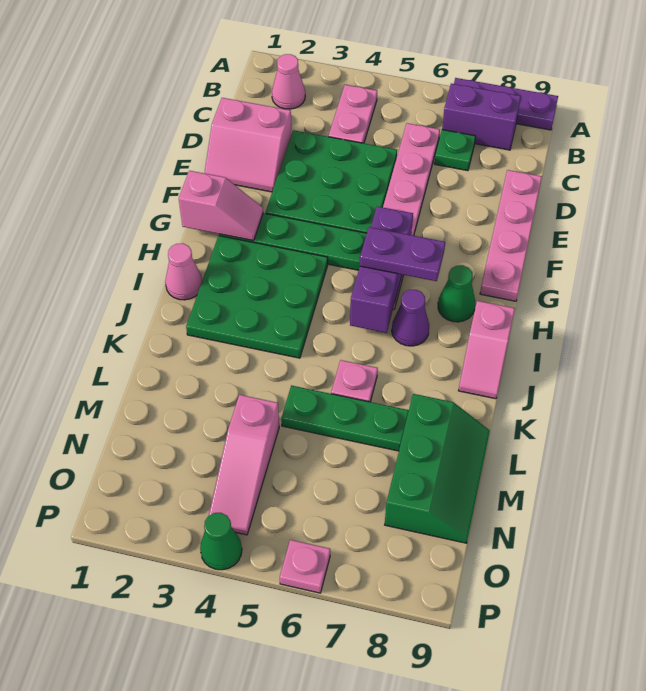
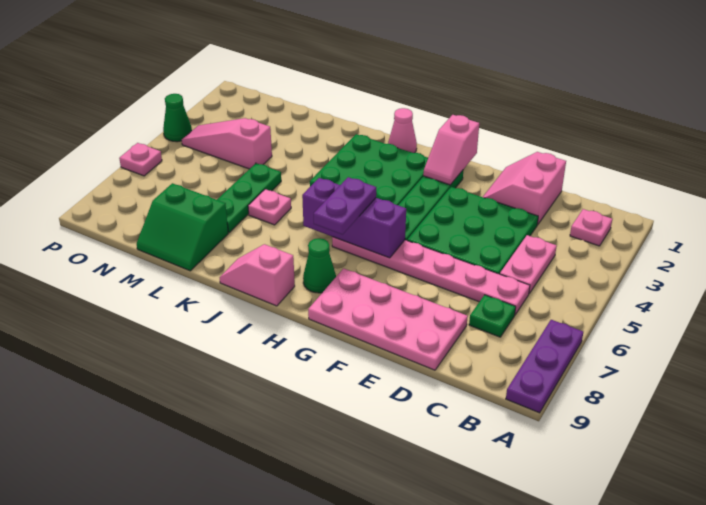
pink 1x1 cone [272,54,305,109] -> pink 1x1 plate [570,209,612,246]
pink 1x2 plate [329,85,377,143] -> pink 1x2 plate turned to [500,235,557,294]
purple 1x2 brick [442,84,521,150] -> none
pink 1x4 plate [480,170,542,301] -> pink 2x4 plate [308,268,468,370]
purple 1x1 cone [392,290,429,346] -> none
green 2x3 slope [385,394,490,543] -> green 2x2 slope [137,183,228,271]

